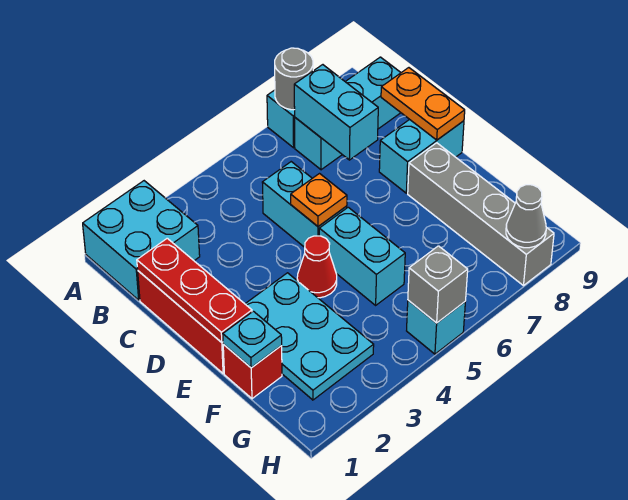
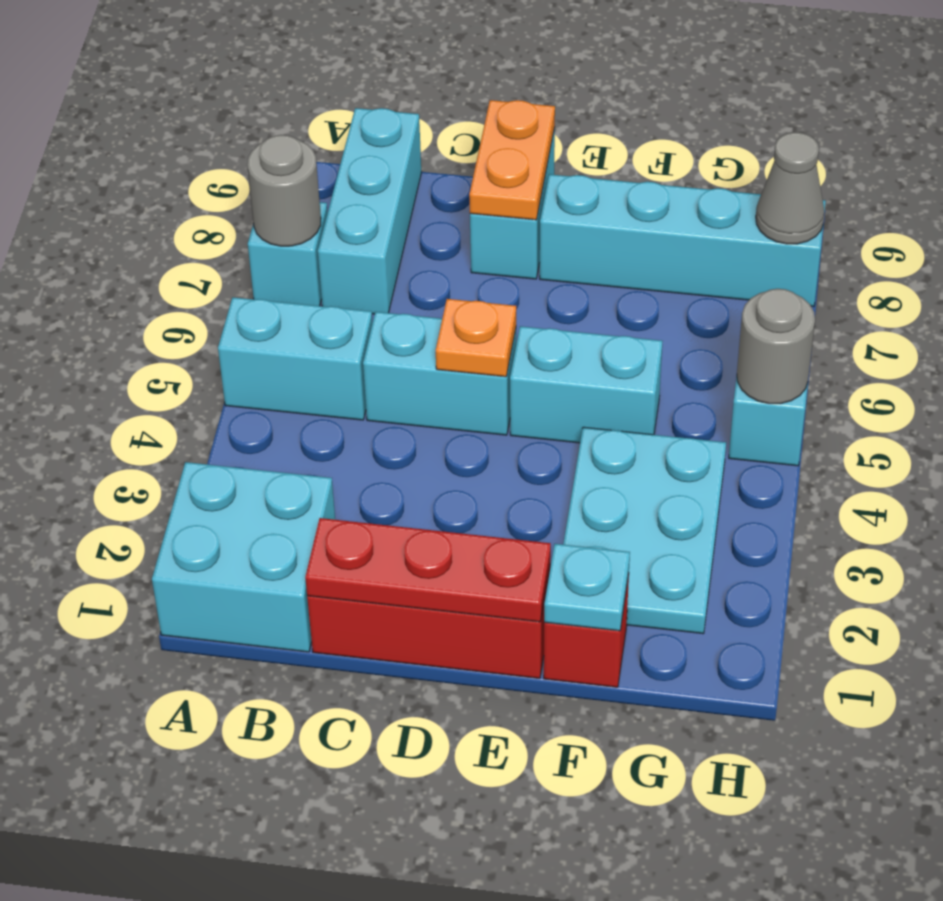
cyan 1x2 brick [294,65,378,160] -> cyan 1x2 brick moved to [218,297,372,420]
orange 1x2 plate [381,68,465,140] -> orange 1x2 plate turned to [469,100,555,220]
cyan 2x3 plate [245,273,374,400] -> cyan 2x3 plate turned to [563,427,726,634]
red 1x1 cone [297,236,337,298] -> none
grey 1x4 brick [408,143,554,286] -> cyan 1x4 brick [540,174,826,307]
grey 1x1 brick [408,246,468,323] -> grey 1x1 round brick [737,289,815,404]

